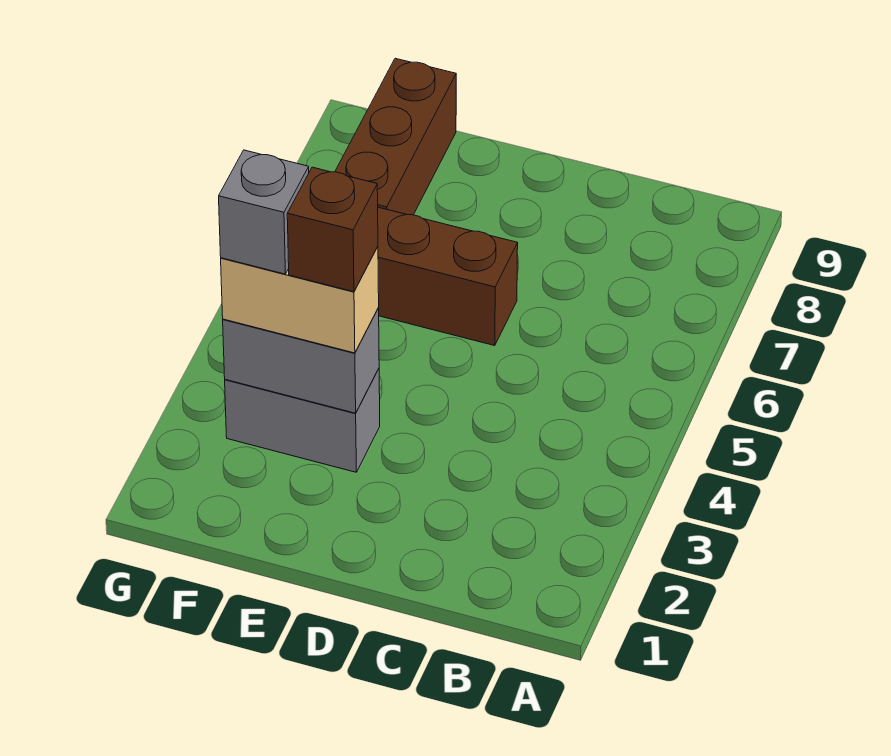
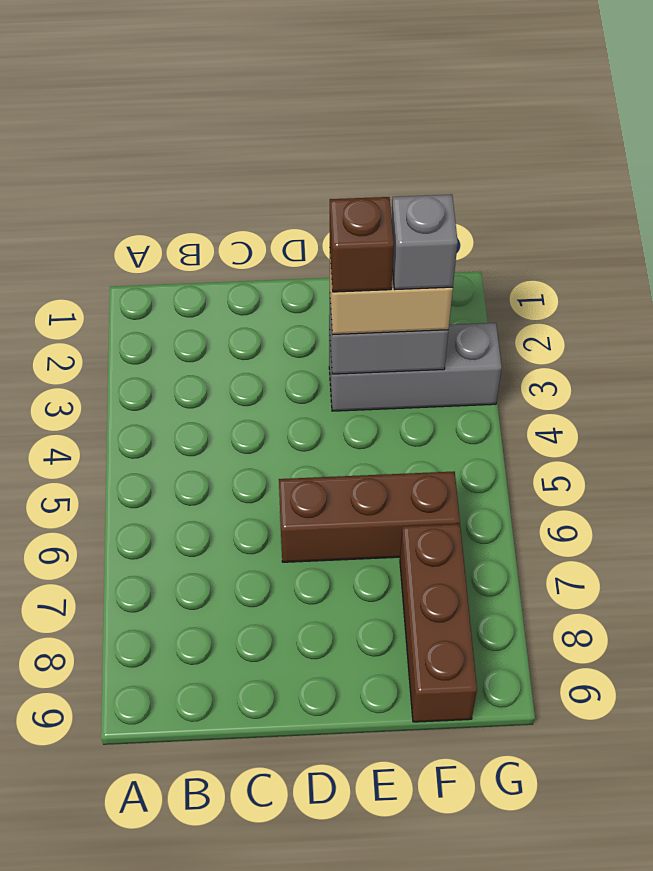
grey 1x2 brick [225,369,380,472] -> grey 1x3 brick [329,323,502,411]

